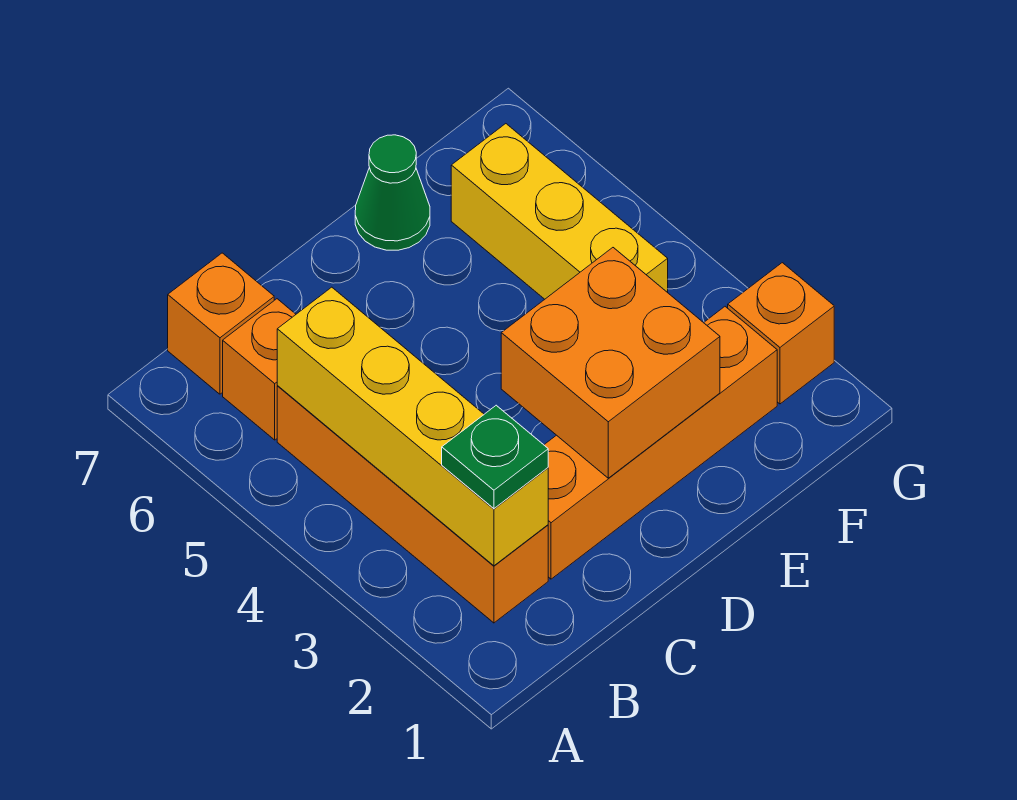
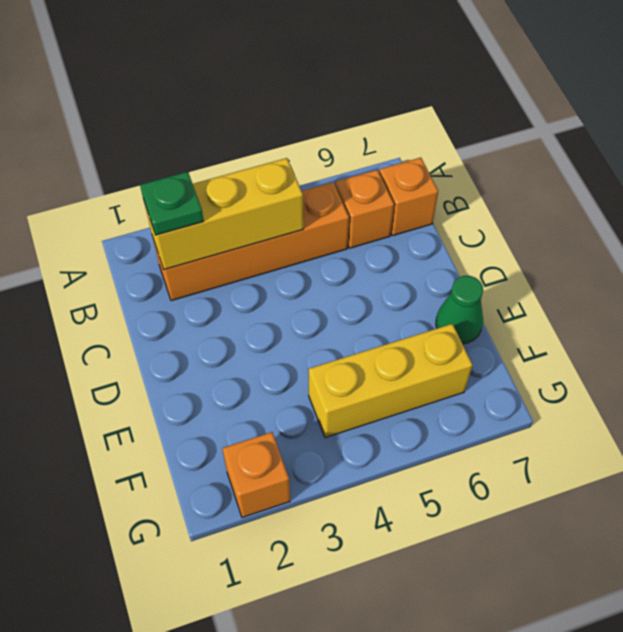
yellow 1x4 brick [277,287,548,566] -> yellow 1x3 brick [144,158,303,270]
orange 1x4 brick [544,307,777,579] -> none
orange 2x2 brick [501,248,720,478] -> none

